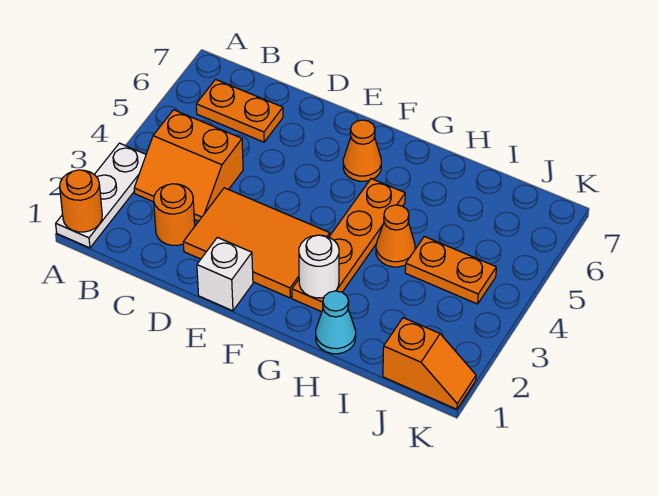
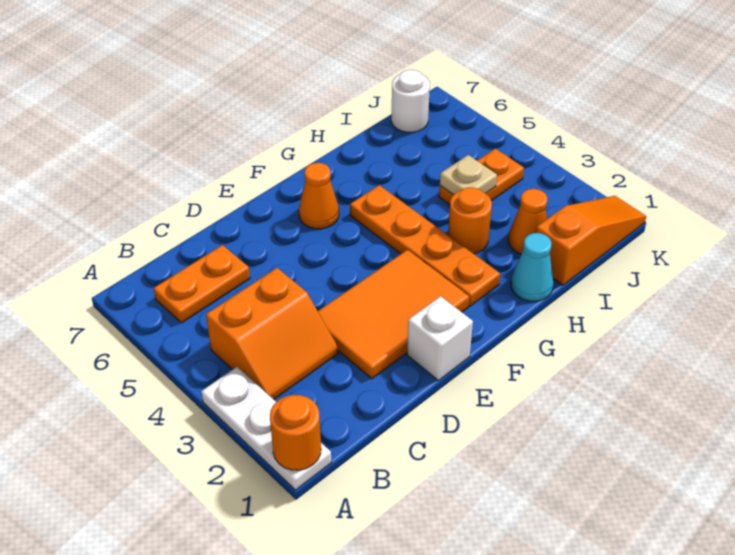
orange 1x1 round brick [154,184,195,246] -> orange 1x1 round brick moved to [448,187,492,254]
white 1x1 round brick [299,235,339,298] -> white 1x1 round brick moved to [391,70,430,132]
orange 1x1 cone [376,205,415,267] -> orange 1x1 cone moved to [508,189,547,254]
none -> tan 1x1 plate [440,155,497,195]
orange 1x2 slope [383,318,476,409] -> orange 1x3 slope [536,196,646,285]

